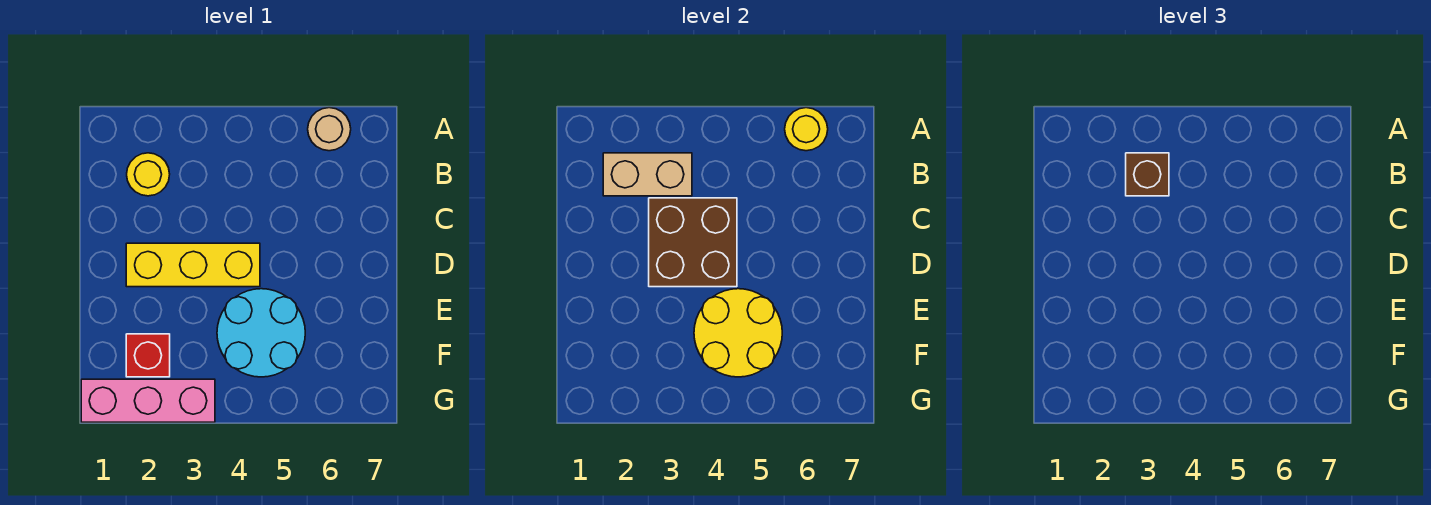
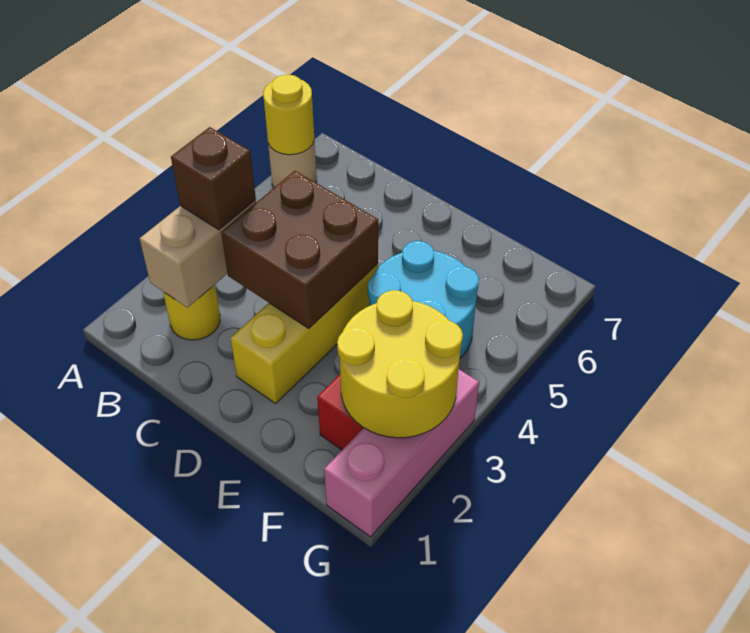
yellow 2x2 round brick [694,289,782,377] -> yellow 2x2 round brick moved to [337,290,463,438]

